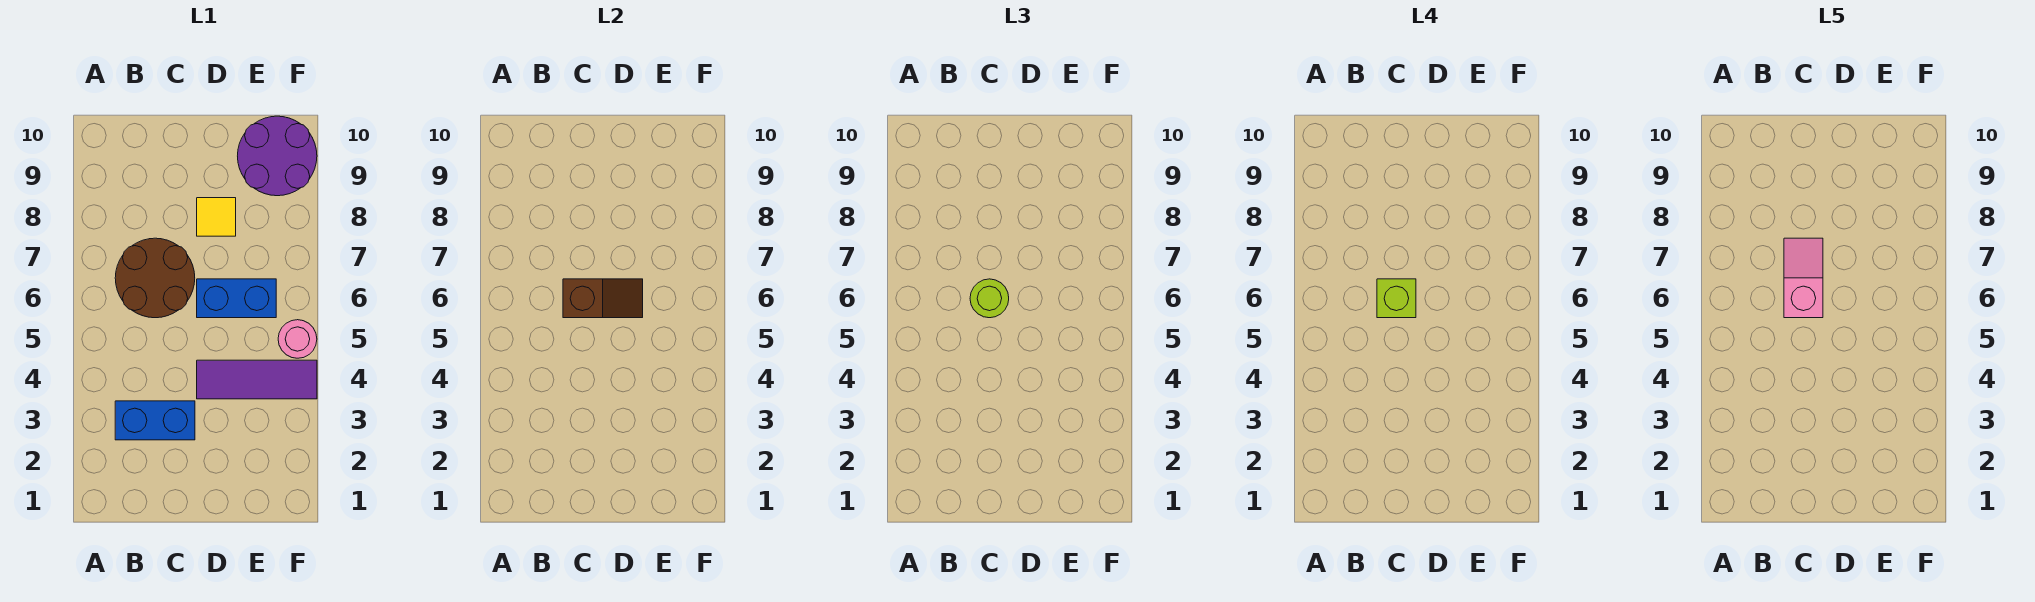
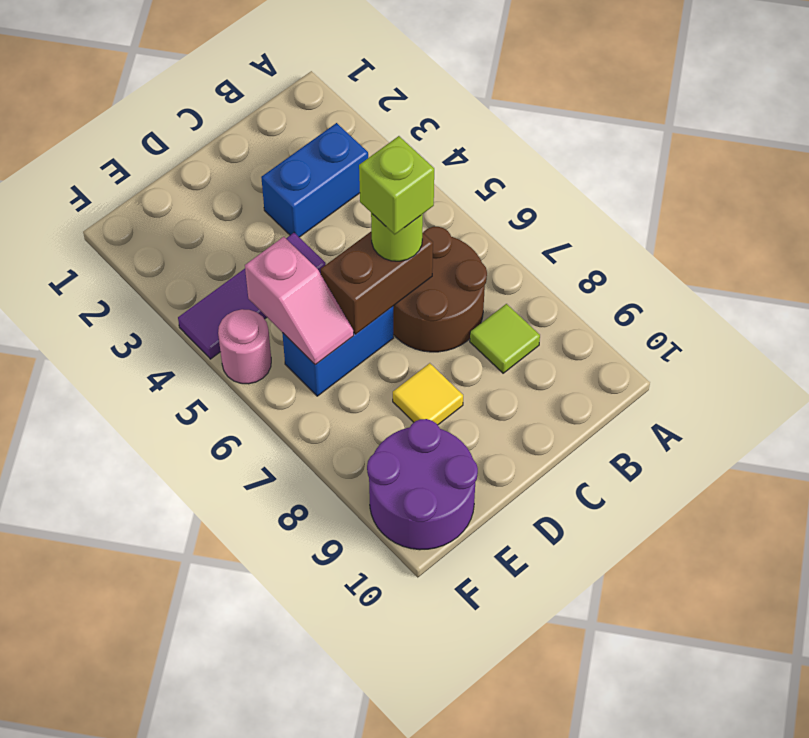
none -> lime 1x1 tile [470,304,540,373]
brown 1x2 slope [563,279,643,318] -> brown 1x2 brick [321,232,433,334]
pink 1x2 slope [1784,238,1823,318] -> pink 1x2 slope moved to [245,237,354,365]

